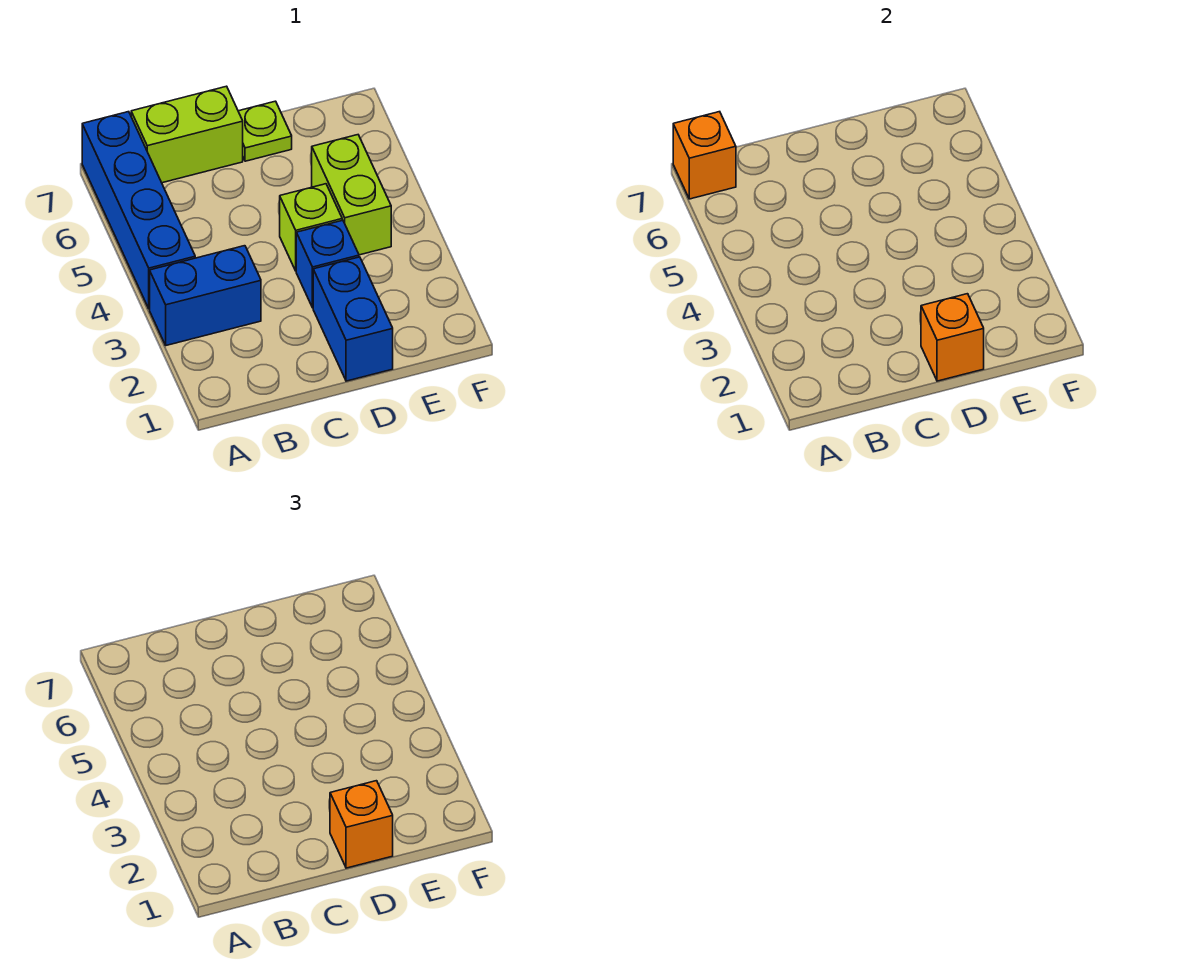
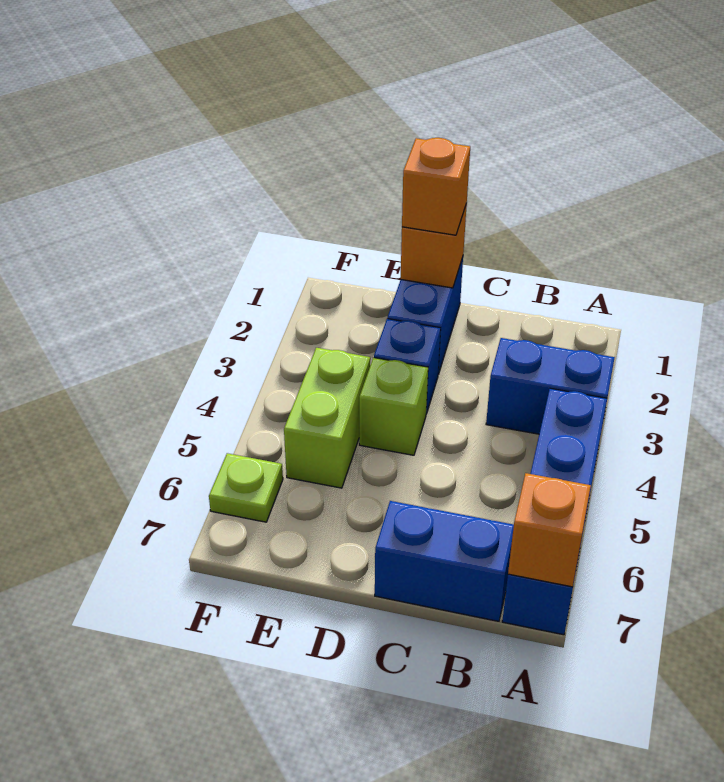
lime 1x2 brick [131,86,243,183] -> blue 1x2 brick [375,501,514,621]
lime 1x1 plate [238,101,292,161] -> lime 1x1 plate moved to [209,453,283,522]

